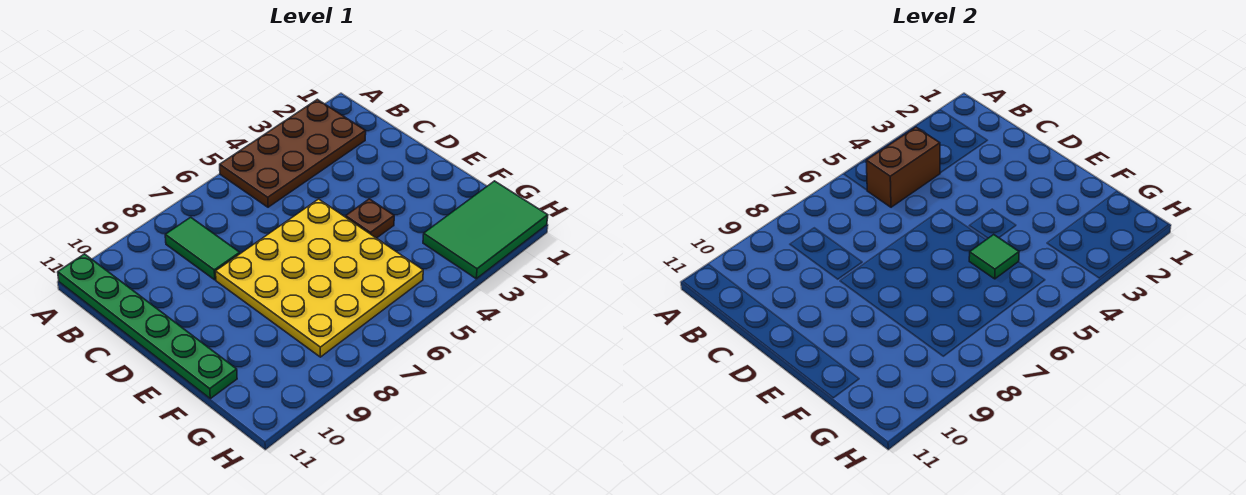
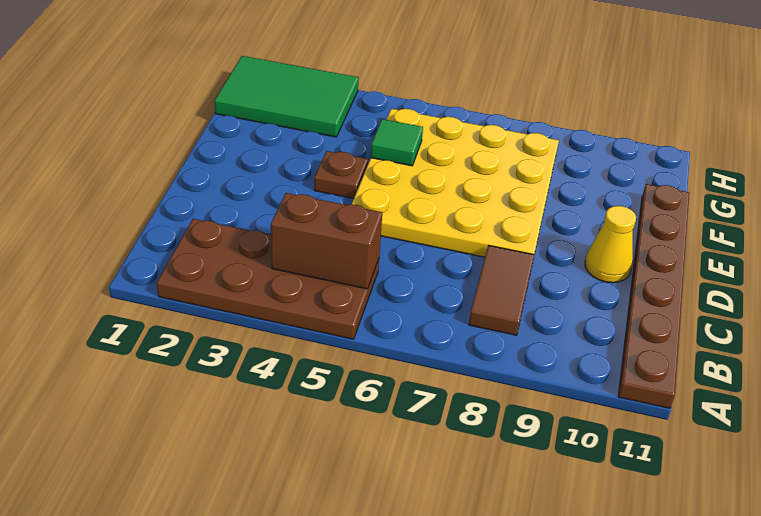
green 1x6 plate [58,254,237,399] -> brown 1x6 plate [618,184,689,408]
green 1x2 tile [165,217,240,280] -> brown 1x2 tile [469,245,534,335]
none -> yellow 1x1 cone [585,206,636,283]

